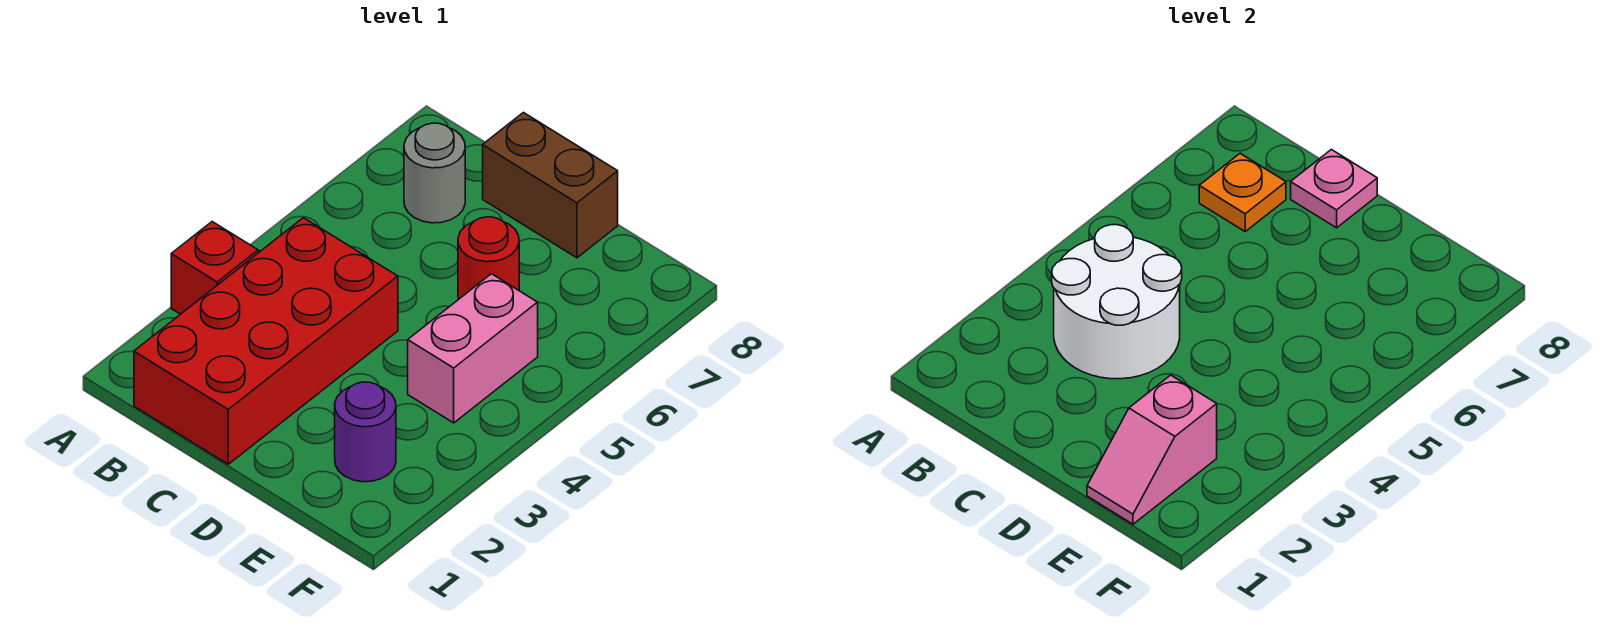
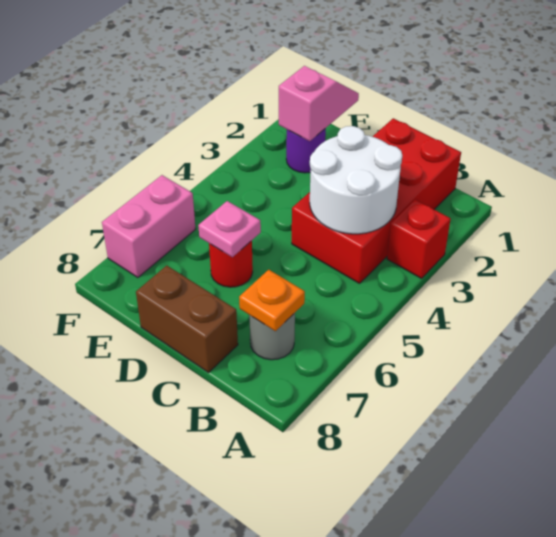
pink 1x1 plate [1291,150,1377,228] -> pink 1x1 plate moved to [198,201,261,257]
pink 1x2 brick [408,274,538,423] -> pink 1x2 brick moved to [102,175,196,278]

